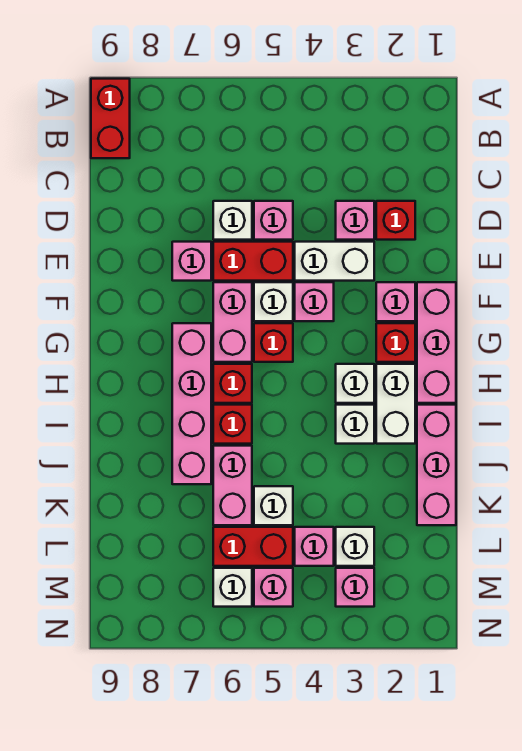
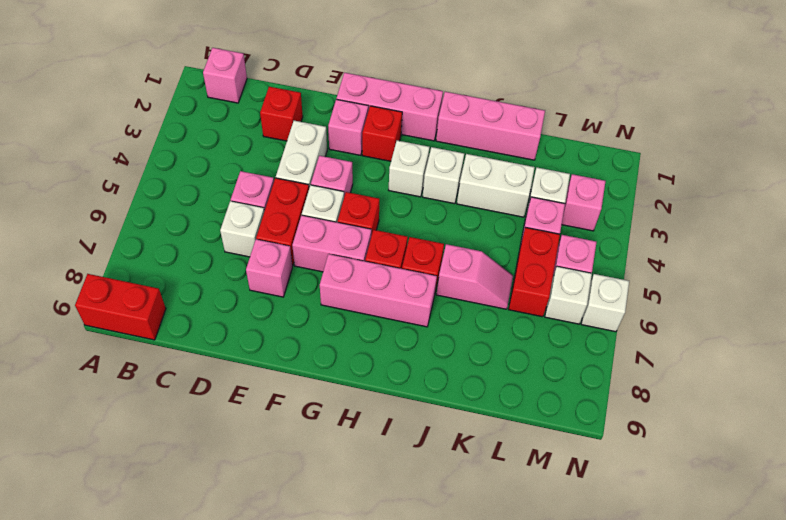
pink 1x1 brick [336,201,374,240] -> pink 1x1 brick moved to [203,48,247,103]
pink 1x4 brick [172,323,211,484] -> pink 1x3 brick [320,254,437,327]
white 1x2 brick [376,364,415,444] -> white 1x2 brick moved to [457,154,535,217]
pink 1x2 brick [213,446,252,525] -> pink 1x2 slope [436,244,513,309]
white 1x1 brick [254,486,293,525] -> white 1x1 brick moved to [581,274,629,332]

